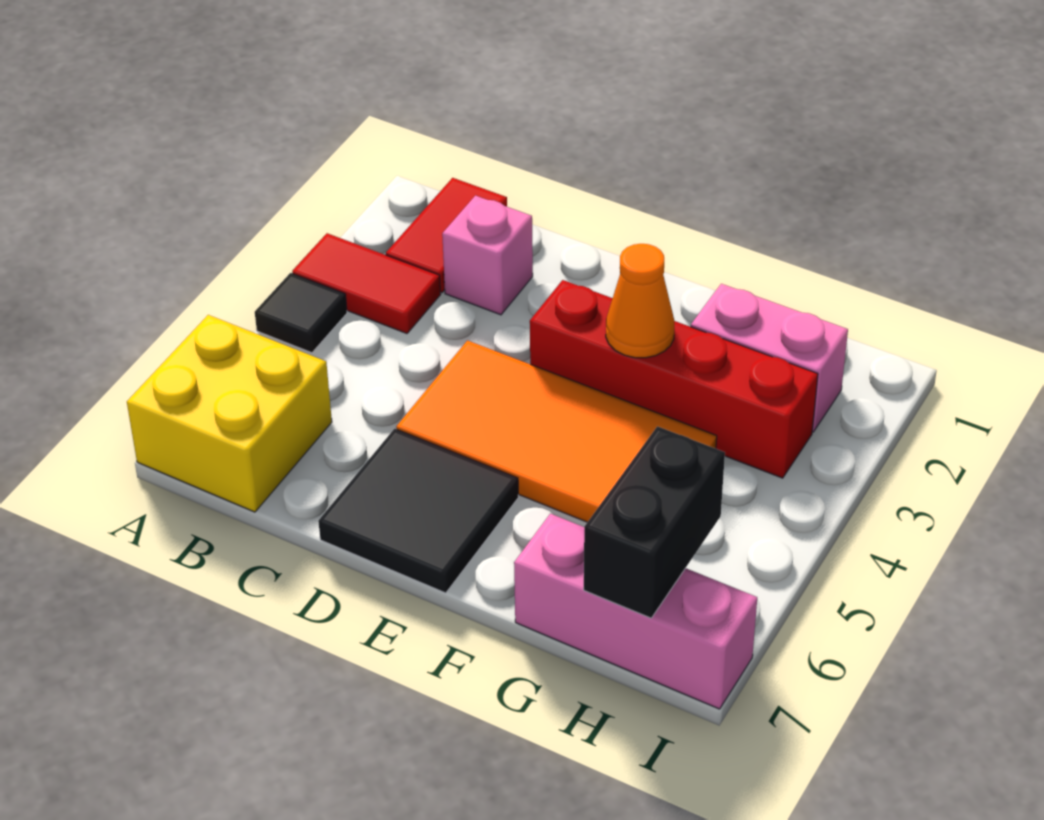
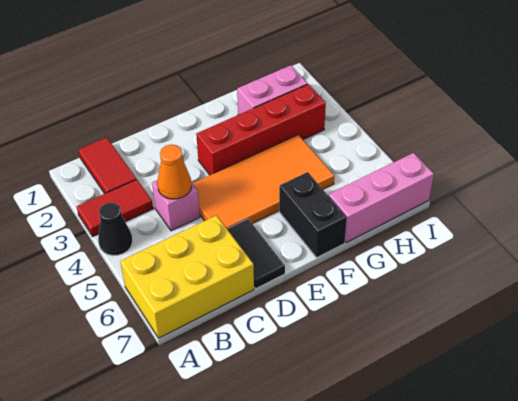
black 1x1 tile [255,273,347,353] -> black 1x1 cone [98,203,132,256]
yellow 2x2 brick [127,315,332,512] -> yellow 2x3 brick [120,215,254,338]
pink 1x1 brick [442,196,533,315] -> pink 1x1 brick moved to [152,180,200,231]
black 2x2 tile [318,429,518,593] -> black 1x2 tile [227,219,285,289]
orange 1x1 cone [606,244,674,358] -> orange 1x1 cone moved to [157,145,192,199]
black 1x2 brick [584,426,725,618] -> black 1x2 brick moved to [279,172,347,257]

